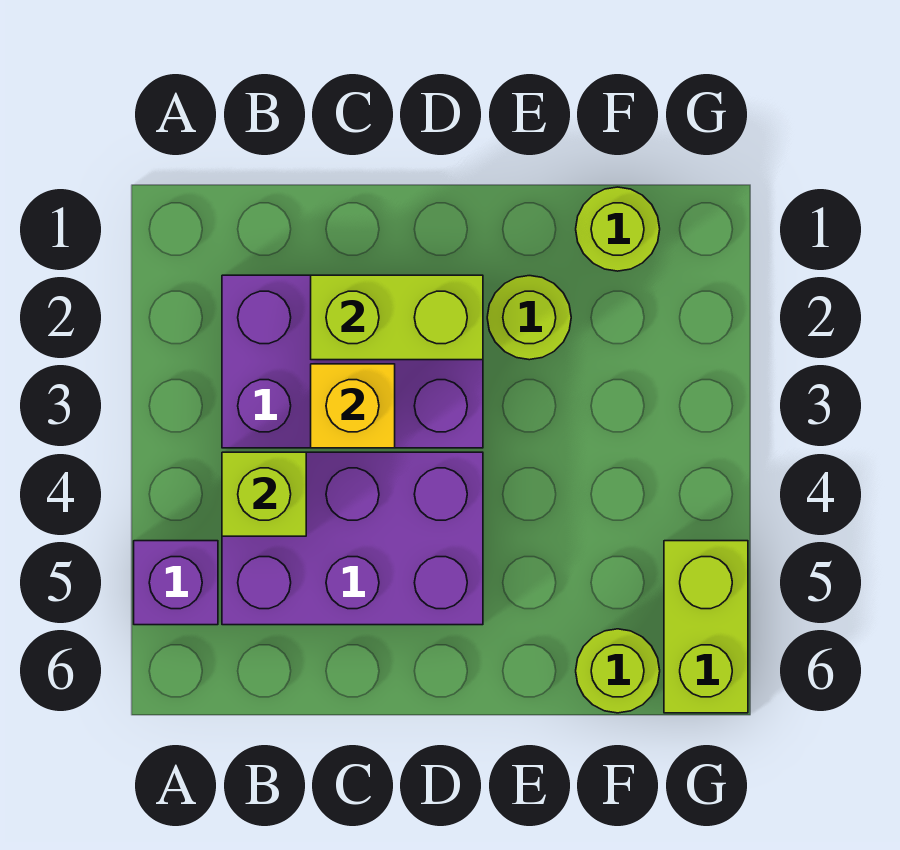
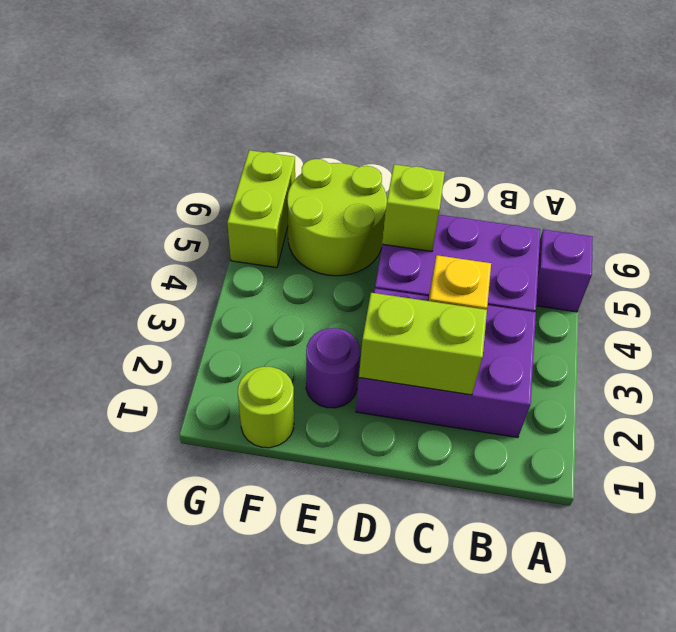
lime 1x1 brick [222,452,306,536] -> lime 1x1 brick moved to [382,164,445,251]
lime 1x1 round brick [487,276,571,360] -> purple 1x1 round brick [306,328,360,408]
lime 1x1 round brick [576,629,660,713] -> lime 2x2 round brick [287,159,387,276]

